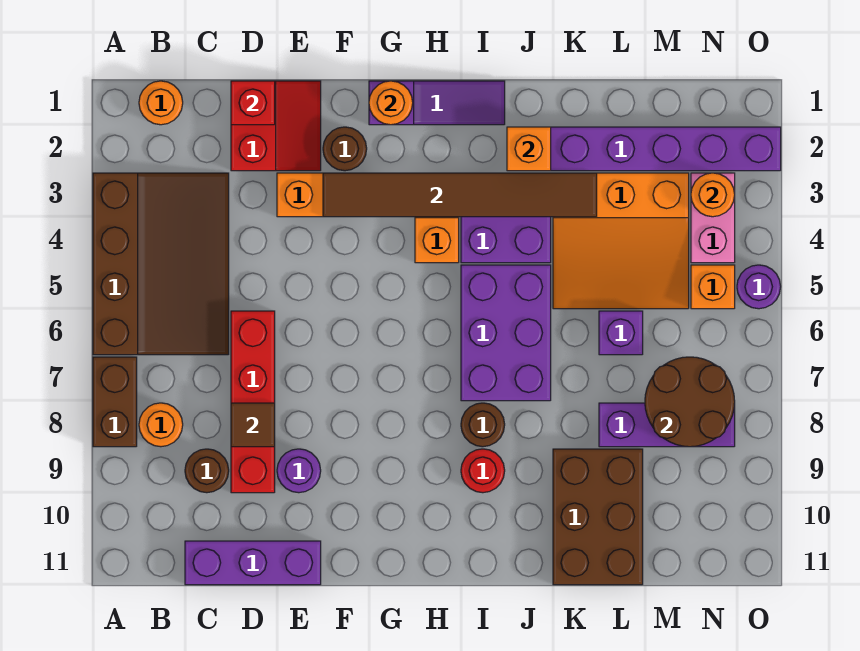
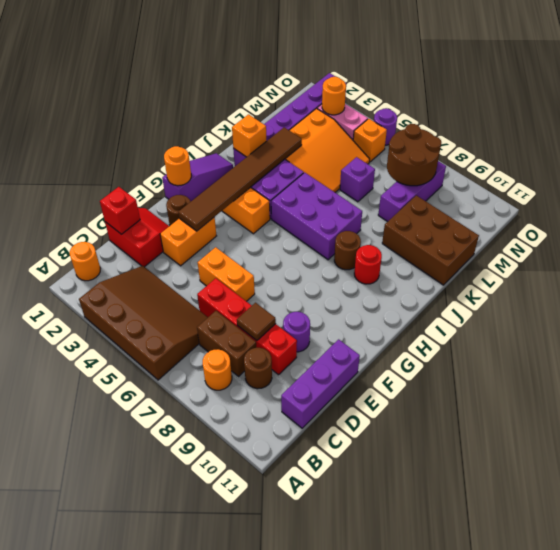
brown 1x2 brick [93,357,137,447] -> brown 1x2 brick moved to [197,311,256,376]
none -> orange 1x2 brick [198,247,255,301]

